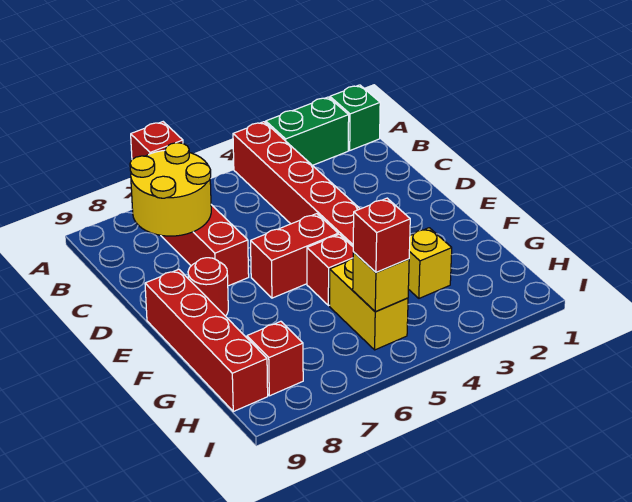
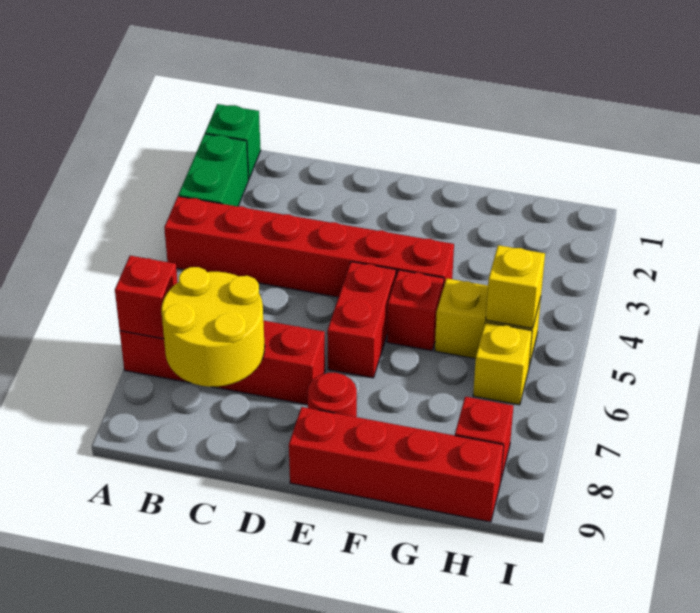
yellow 1x1 brick [408,228,452,298] -> yellow 1x1 brick moved to [473,322,532,405]
red 1x1 brick [353,198,410,272] -> none

